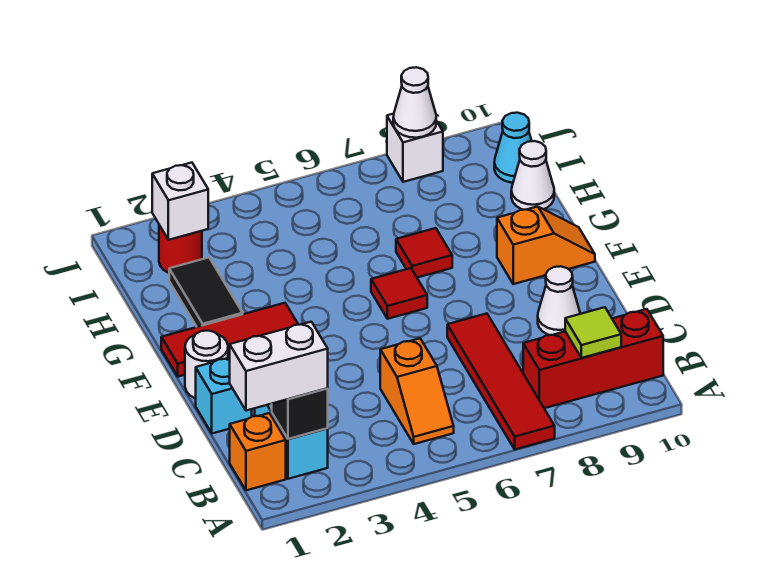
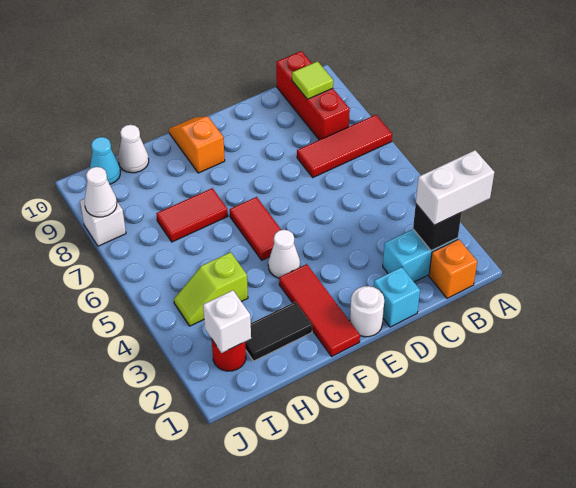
red 1x4 tile [447,313,555,449] -> red 1x3 tile [297,115,392,177]
white 1x2 brick [230,322,328,411] -> white 1x2 brick turned to [416,150,494,225]
orange 1x2 slope [380,338,454,444] -> none
white 1x1 cone [538,266,580,335] -> white 1x1 cone moved to [268,230,300,278]
red 1x1 tile [371,268,427,319] -> red 1x2 tile [230,197,281,260]
red 1x1 tile [396,228,452,278] -> red 1x2 tile [156,188,228,242]
none -> lime 1x2 slope [174,252,248,326]

